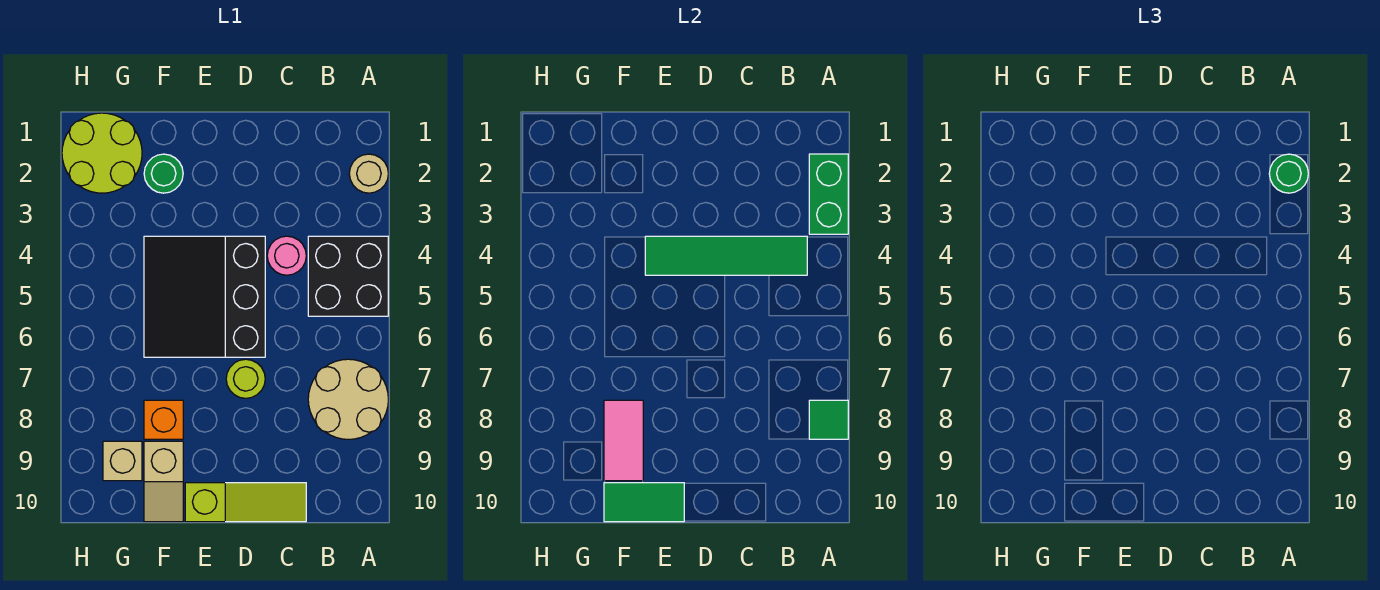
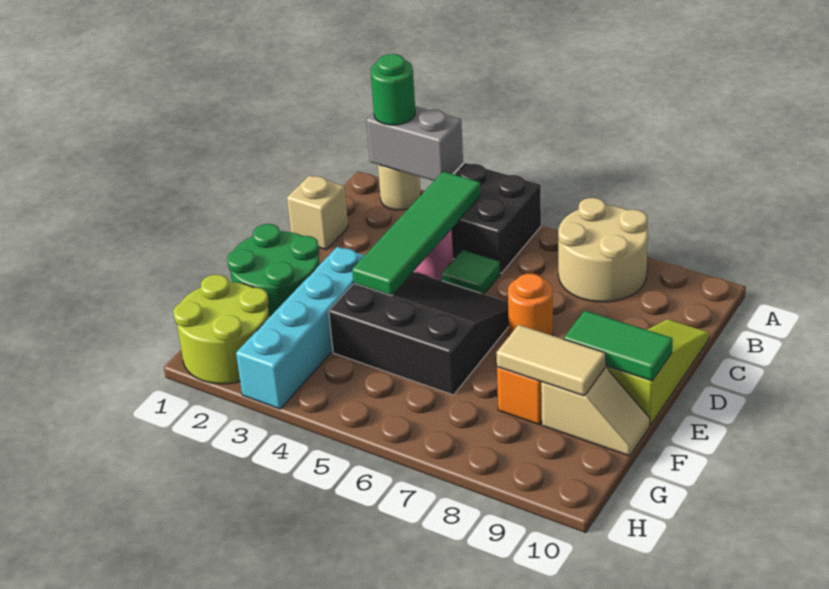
green 1x2 brick [809,154,848,234] -> grey 1x2 brick [366,106,463,181]
green 1x1 tile [809,400,848,439] -> green 1x1 tile moved to [442,250,500,294]
black 3x3 slope [144,236,265,357] -> black 3x3 slope turned to [329,272,509,395]
lime 1x1 round brick [226,359,265,398] -> orange 1x1 round brick [508,273,553,336]
none -> cyan 1x4 brick [236,247,365,409]
green 1x2 tile [604,483,684,522] -> green 1x2 tile turned to [564,311,673,381]
green 1x1 round brick [144,154,183,193] -> green 2x2 round brick [227,224,320,317]
pink 1x2 tile [604,400,643,481] -> tan 1x2 tile [496,325,606,396]
tan 1x1 brick [103,441,142,481] -> tan 1x1 brick moved to [287,175,348,250]

